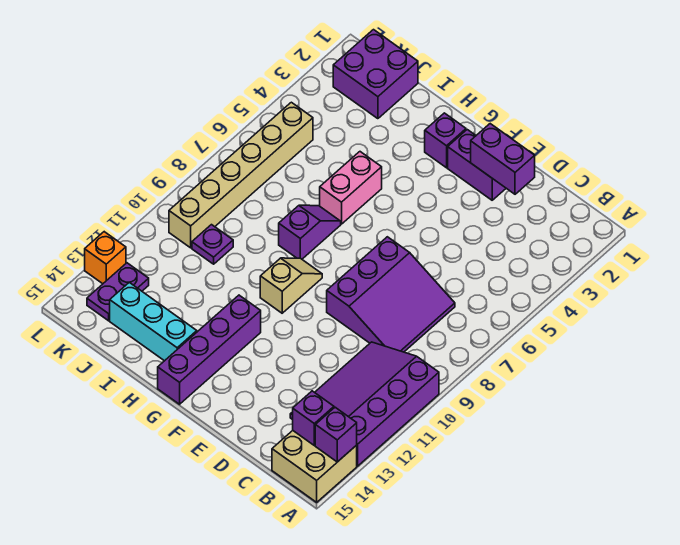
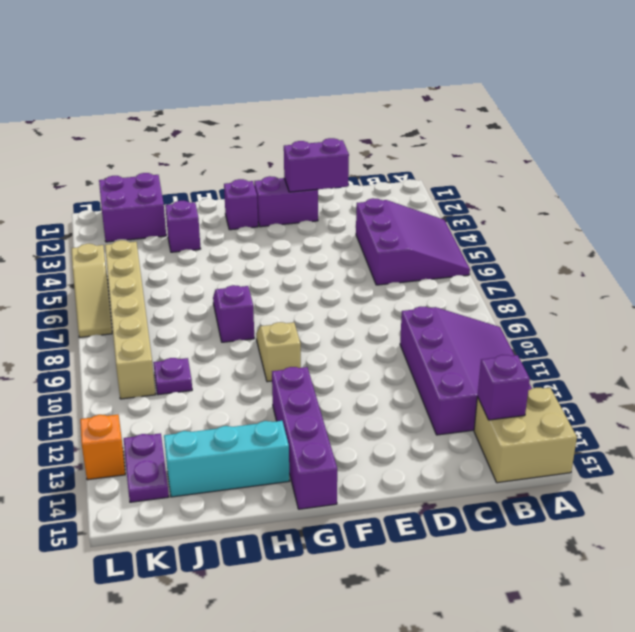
purple 3x4 slope [290,342,439,466] -> purple 3x4 slope turned to [400,307,532,435]
purple 1x1 brick [315,407,357,462] -> purple 1x1 brick moved to [165,201,201,252]
purple 3x3 slope [327,237,455,352] -> purple 3x3 slope moved to [356,198,470,285]
pink 1x2 brick [320,152,382,224] -> none
none -> tan 1x3 slope [72,244,112,337]

